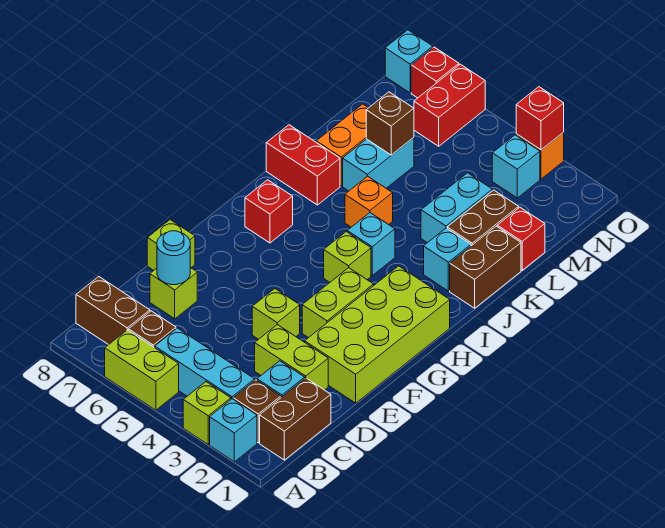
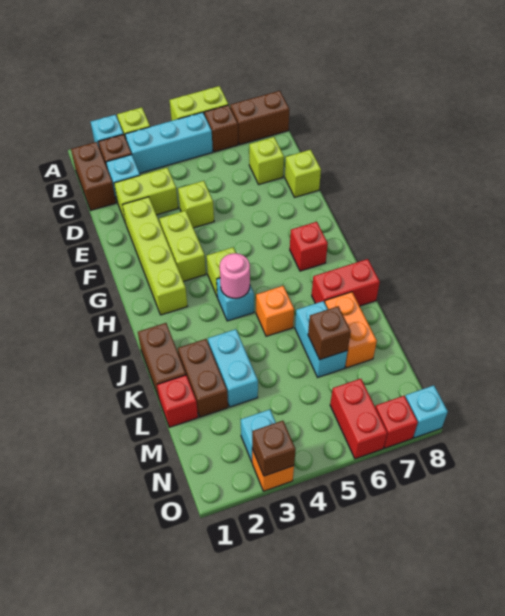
cyan 1x1 round brick [157,231,190,285] -> none
lime 2x4 brick [305,266,450,403] -> lime 1x4 brick [123,197,187,315]
none -> pink 1x1 round brick [220,253,250,298]
cyan 1x1 brick [424,228,471,291] -> none
red 1x1 brick [516,87,564,150] -> brown 1x1 brick [252,421,296,476]

